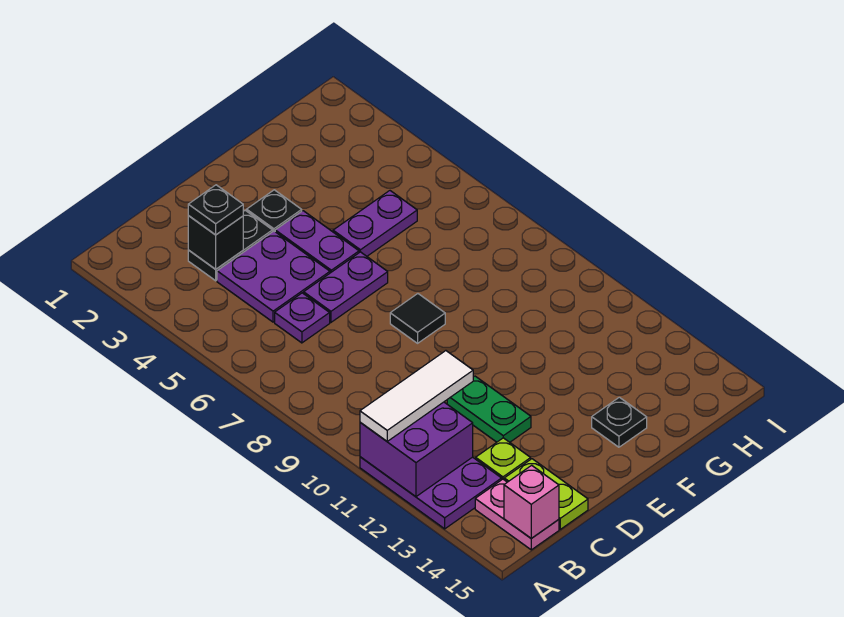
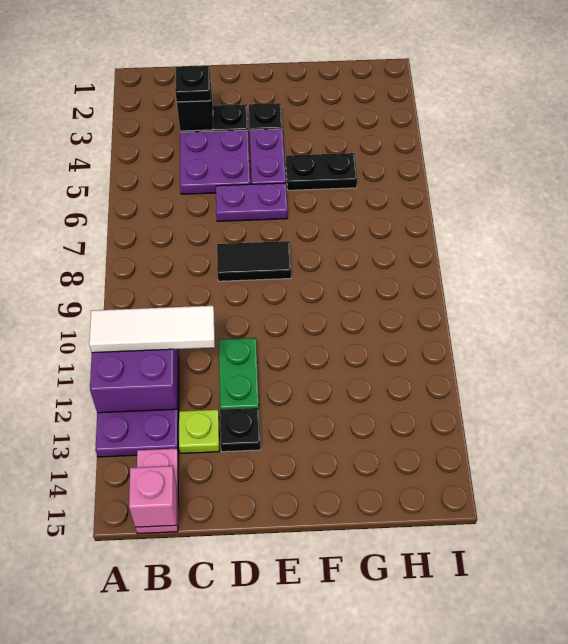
purple 1x1 plate [275,293,330,343] -> none
lime 1x2 plate [504,459,588,529] -> none
black 1x1 tile [390,294,445,343] -> black 1x2 tile [217,241,291,281]
purple 1x2 plate [333,191,417,256] -> black 1x2 plate [286,153,357,190]
black 1x1 plate [592,397,647,447] -> black 1x1 plate moved to [220,408,261,452]

